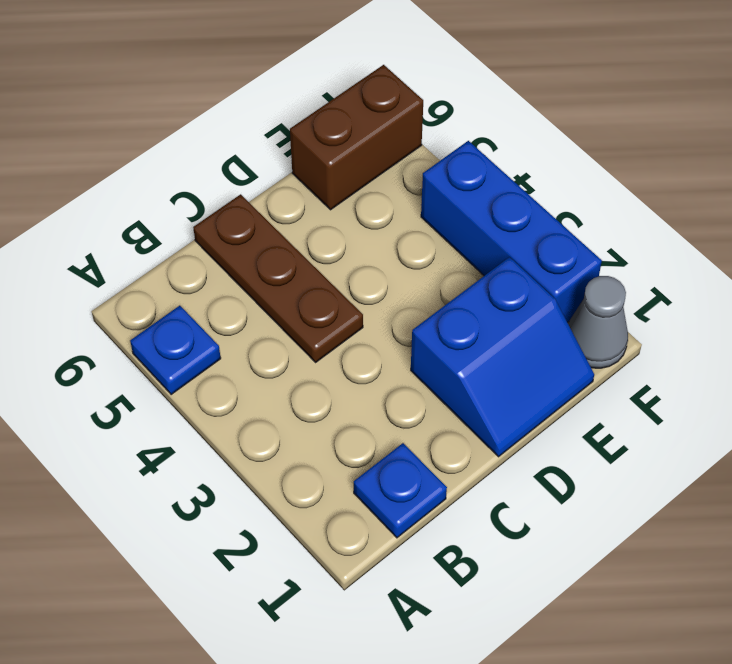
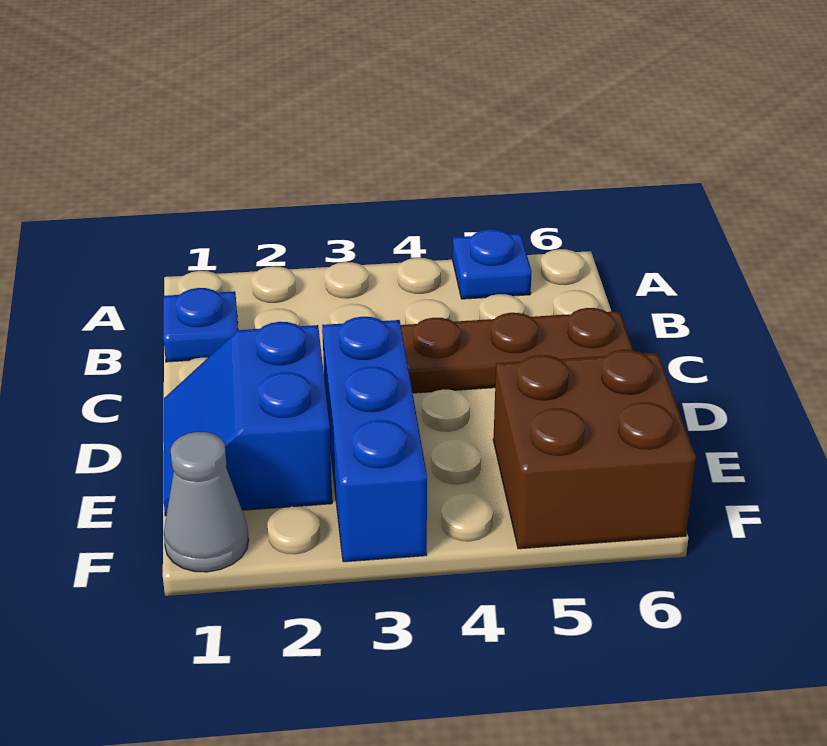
brown 1x2 brick [290,65,423,210] -> brown 2x2 brick [493,350,696,549]
blue 1x3 brick [421,141,602,323] -> blue 1x3 brick turned to [322,317,427,562]

